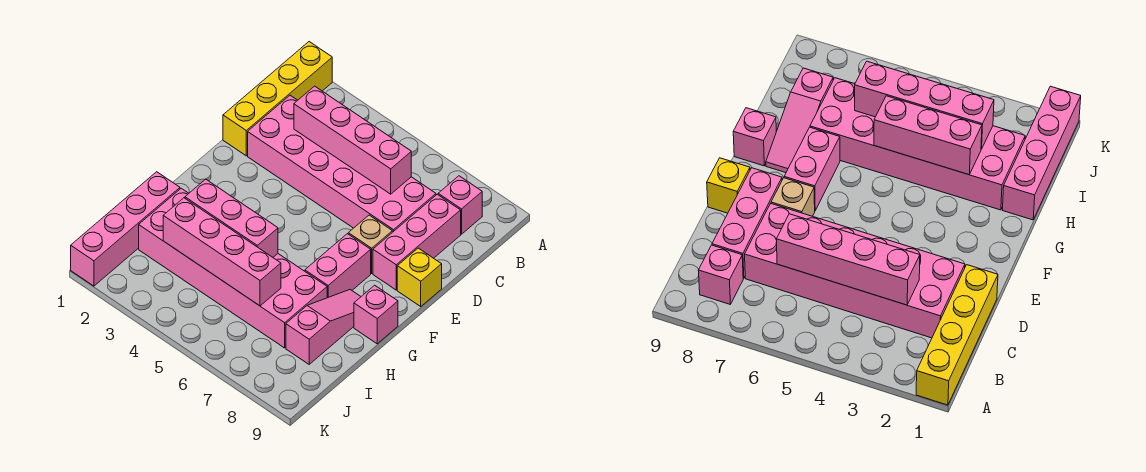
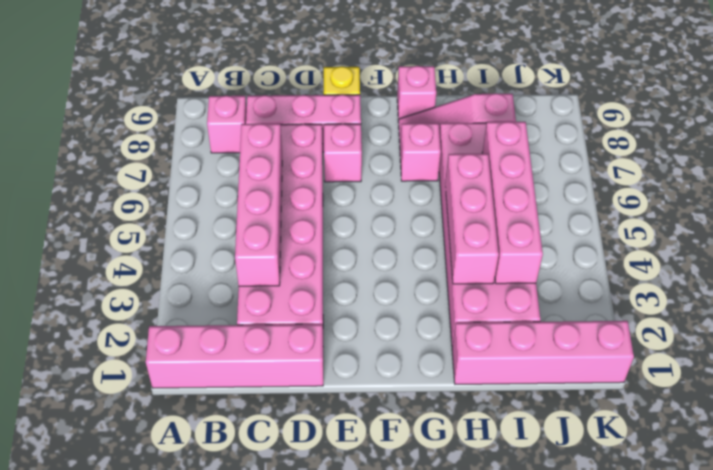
yellow 1x4 brick [223,42,332,156] -> pink 1x4 brick [146,324,323,388]
tan 1x1 brick [348,215,392,273] -> pink 1x1 brick [324,124,362,182]
pink 1x2 brick [305,234,371,298] -> pink 1x1 brick [400,123,441,181]

